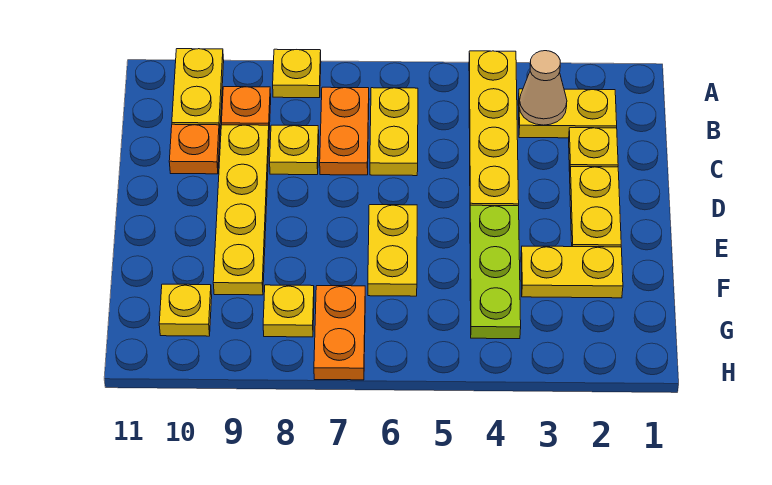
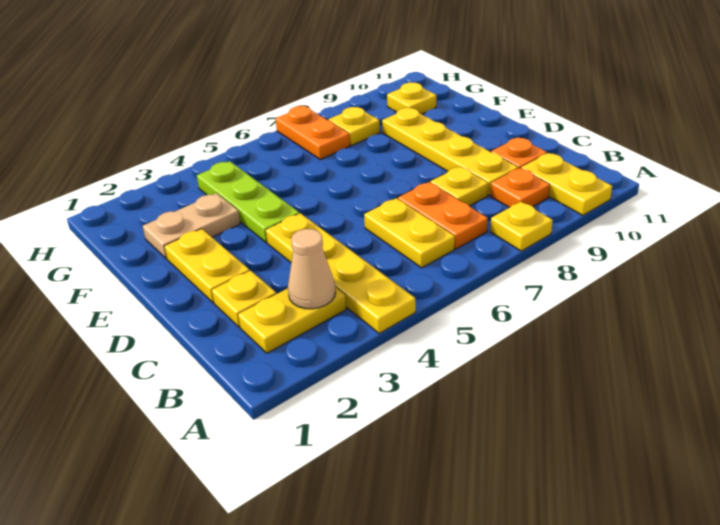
yellow 1x2 plate [368,205,417,296] -> none
yellow 1x2 plate [521,246,623,298] -> tan 1x2 plate [143,193,240,259]

